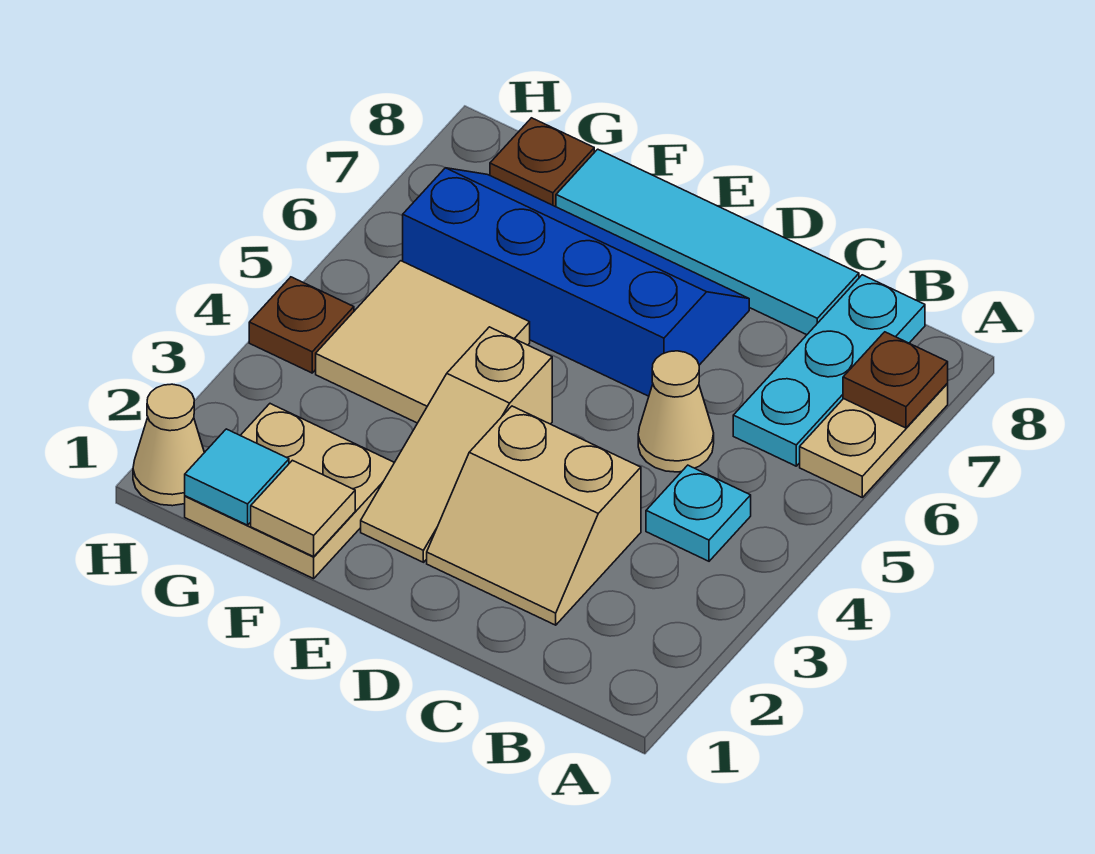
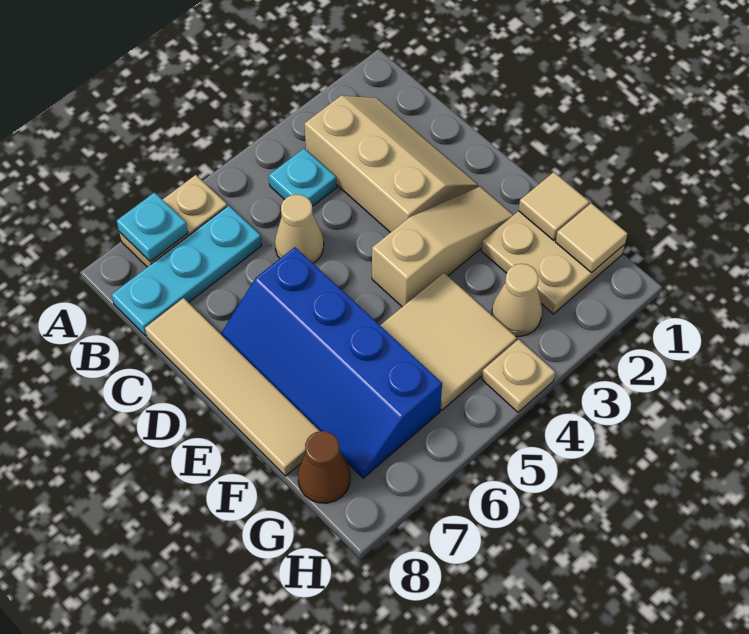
brown 1x1 plate [843,332,948,428] -> cyan 1x1 plate [117,193,188,262]
tan 2x2 slope [427,406,641,625] -> tan 2x3 slope [304,96,478,232]
cyan 1x4 tile [556,149,859,335] -> tan 1x4 tile [145,298,319,476]
cyan 1x1 tile [185,429,289,525] -> tan 1x1 tile [556,203,627,273]
brown 1x1 plate [490,118,594,207] -> brown 1x1 cone [298,431,350,503]
tan 1x1 cone [133,384,204,506] -> tan 1x1 cone moved to [492,264,542,336]
brown 1x1 plate [249,277,354,373] -> tan 1x1 plate [482,339,555,412]

